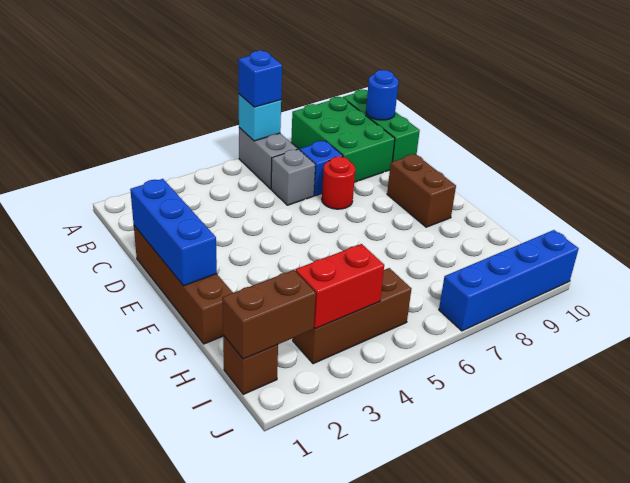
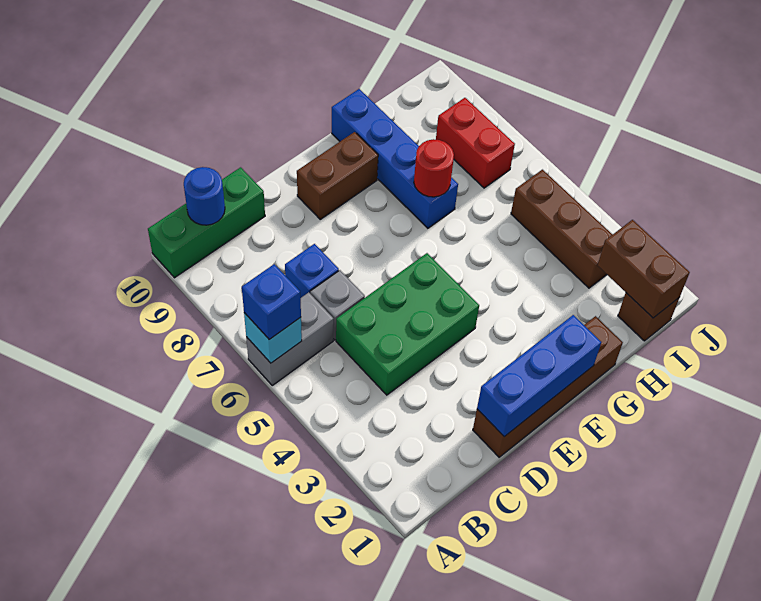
green 2x3 brick [291,97,395,182] -> green 2x3 brick moved to [336,253,479,395]
red 1x1 round brick [322,156,355,209] -> red 1x1 round brick moved to [414,139,454,197]
red 1x2 brick [296,244,384,329] -> red 1x2 brick moved to [436,98,515,188]
blue 1x4 brick [439,230,579,331] -> blue 1x4 brick moved to [332,89,458,228]

